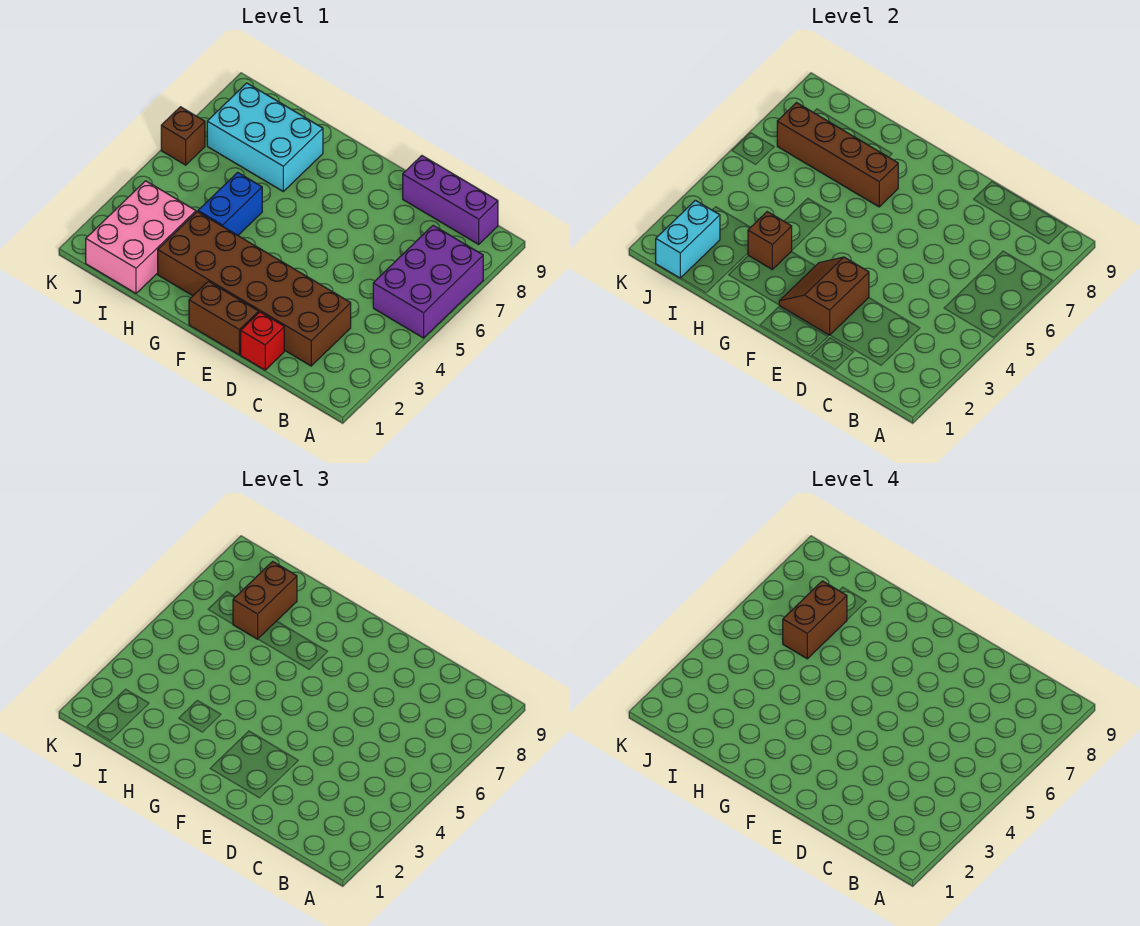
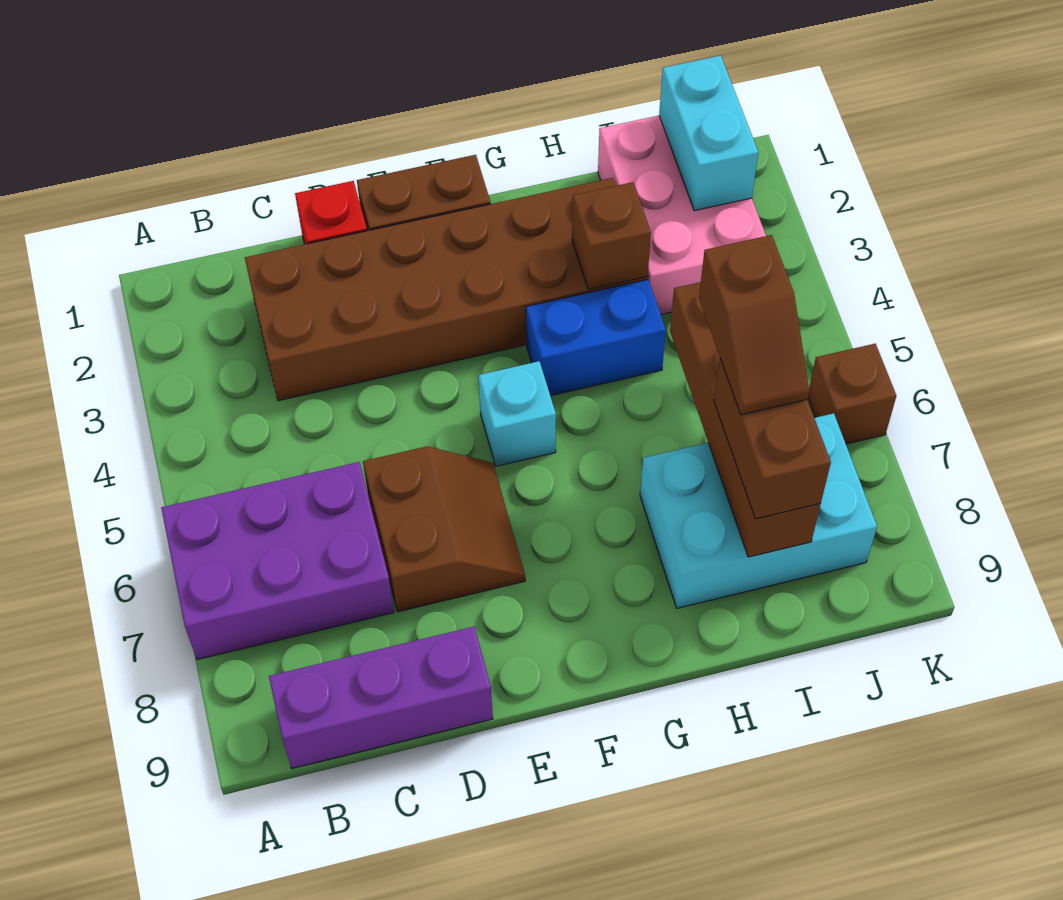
purple 2x3 brick [373,225,483,338] -> purple 2x3 brick turned to [161,462,394,660]
brown 2x2 slope [779,257,869,335] -> brown 2x2 slope moved to [363,446,525,612]
none -> cyan 1x1 brick [478,361,556,466]
brown 1x4 brick [777,103,898,207] -> brown 1x4 brick turned to [670,282,821,557]
blue 1x2 brick [198,172,262,235] -> blue 1x2 brick turned to [526,279,666,396]
brown 1x2 brick [783,581,847,659] -> brown 1x2 slope [699,235,809,415]

